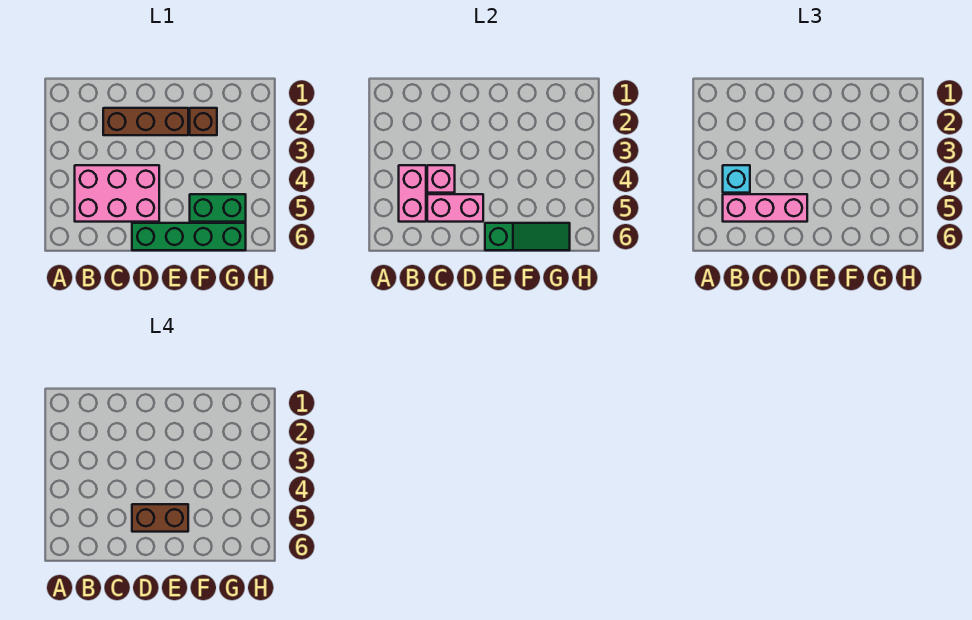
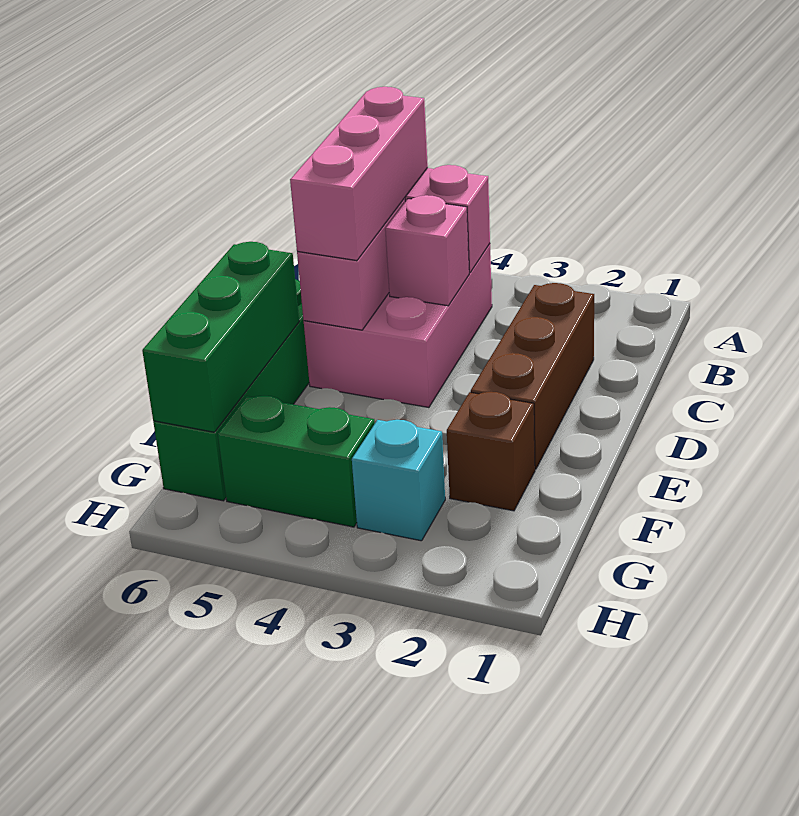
cyan 1x1 brick [723,165,750,193] -> cyan 1x1 brick moved to [352,420,445,541]
brown 1x2 brick [132,504,188,532] -> none
green 1x3 slope [485,223,570,250] -> green 1x3 brick [142,242,299,432]
green 1x2 brick [190,194,246,222] -> green 1x2 brick turned to [218,396,375,527]

